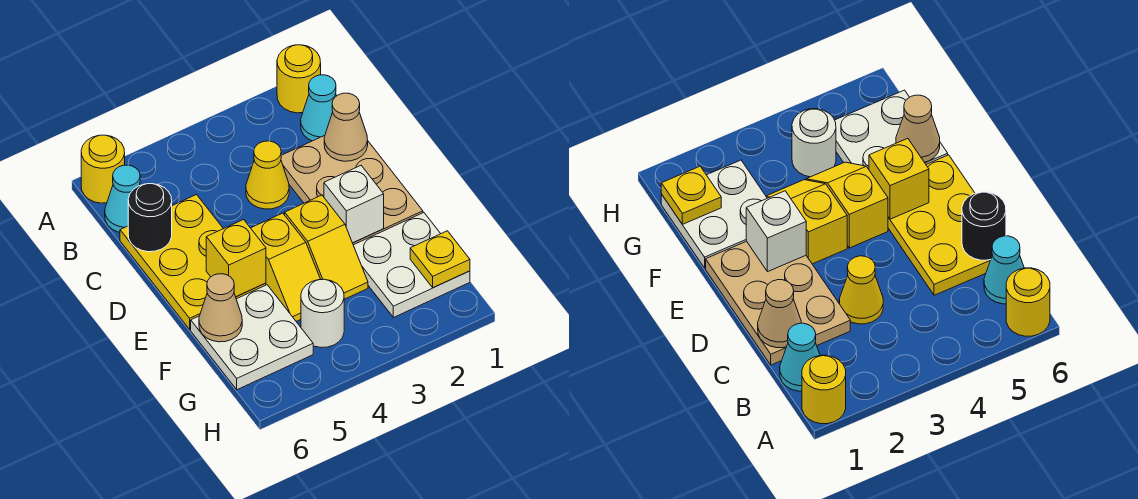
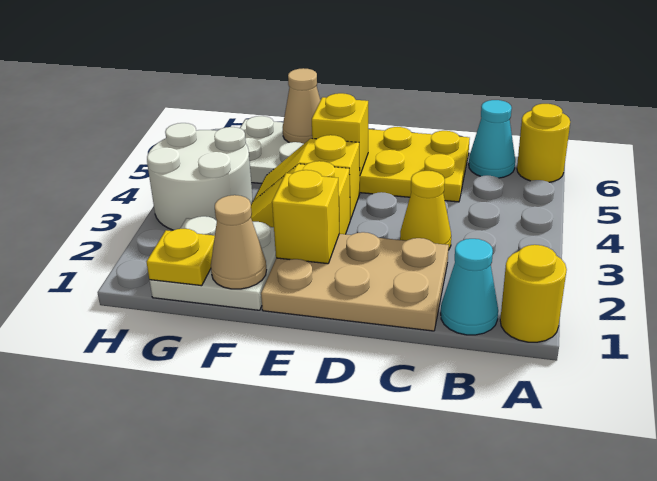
tan 1x1 cone [324,93,368,161] -> tan 1x1 cone moved to [211,195,267,289]
black 1x1 round brick [128,184,172,252] -> none
white 1x1 brick [324,166,384,243] -> yellow 1x1 brick [272,170,339,264]
white 1x1 round brick [301,279,344,348] -> white 2x2 round brick [147,123,253,230]

